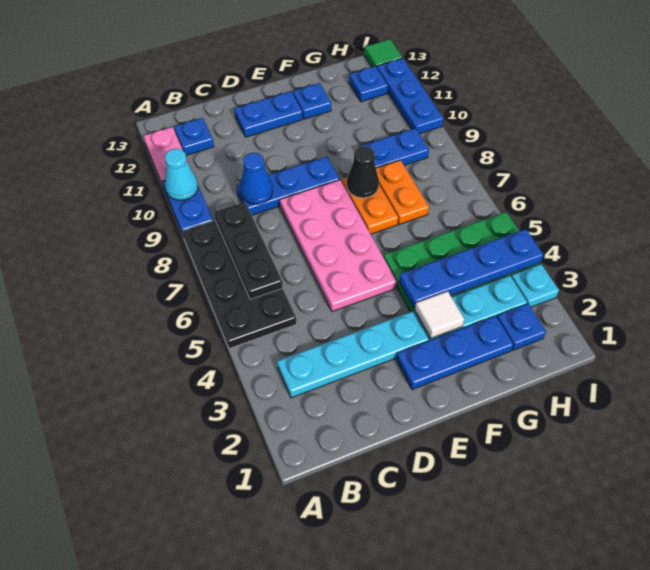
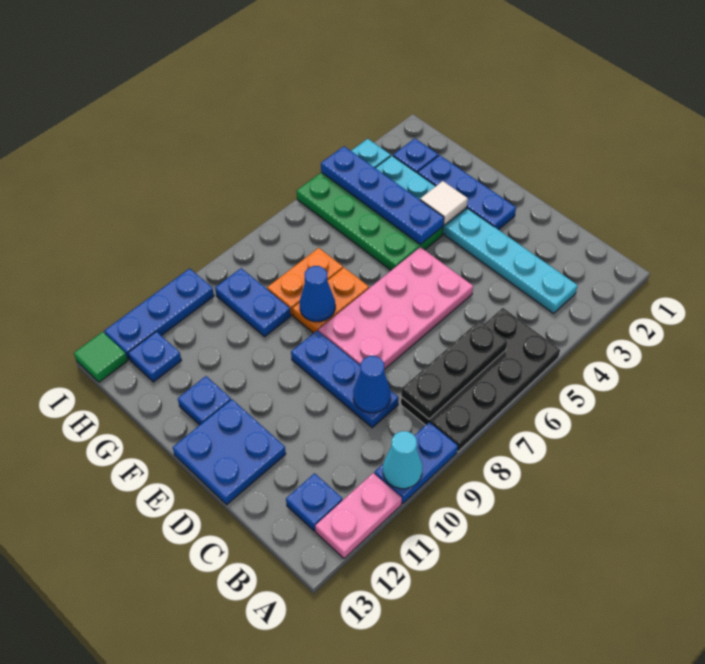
blue 1x2 plate [234,92,303,137] -> blue 2x2 plate [173,399,286,504]
black 1x1 cone [347,146,379,198] -> blue 1x1 cone [300,266,335,322]

